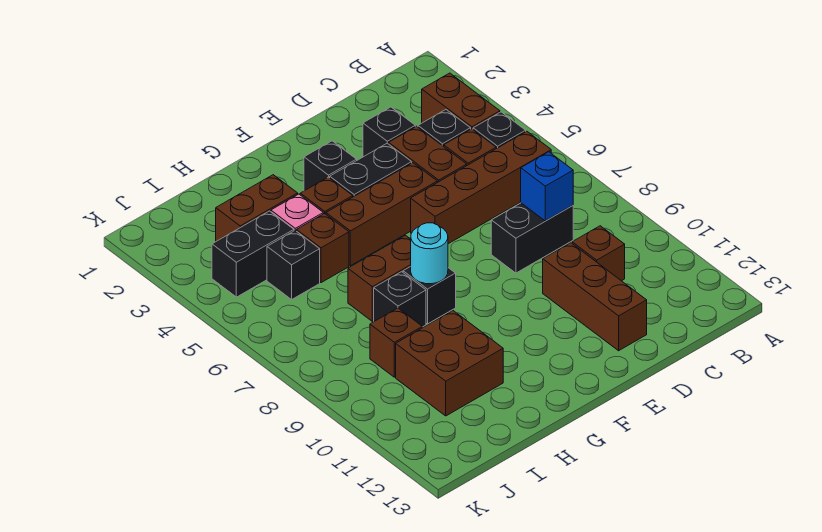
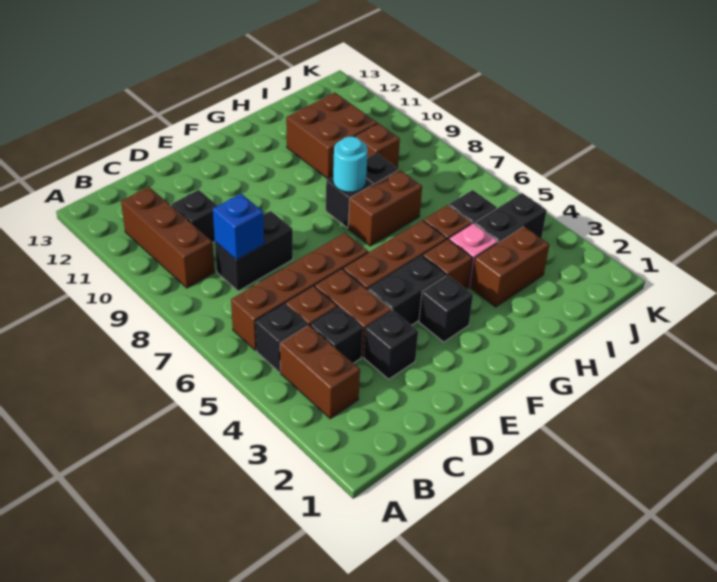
brown 1x1 brick [572,226,625,281] -> black 1x1 brick [171,190,218,243]
brown 1x3 brick [543,243,647,351] -> brown 1x3 brick moved to [121,187,214,288]

